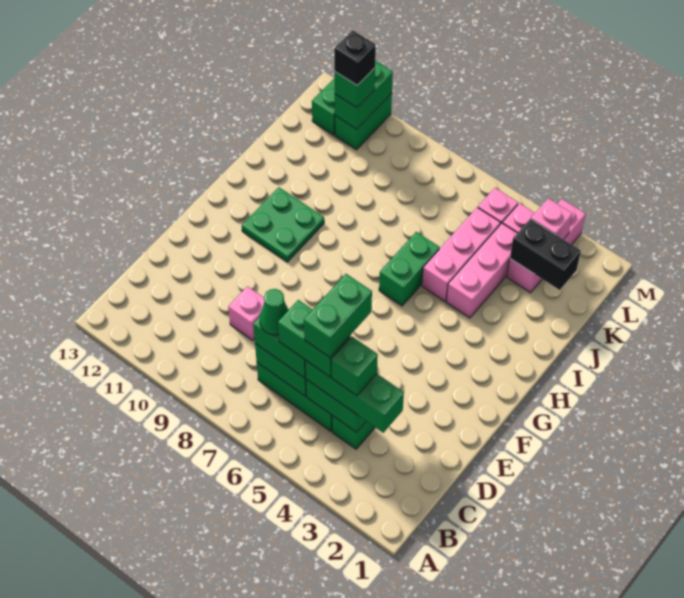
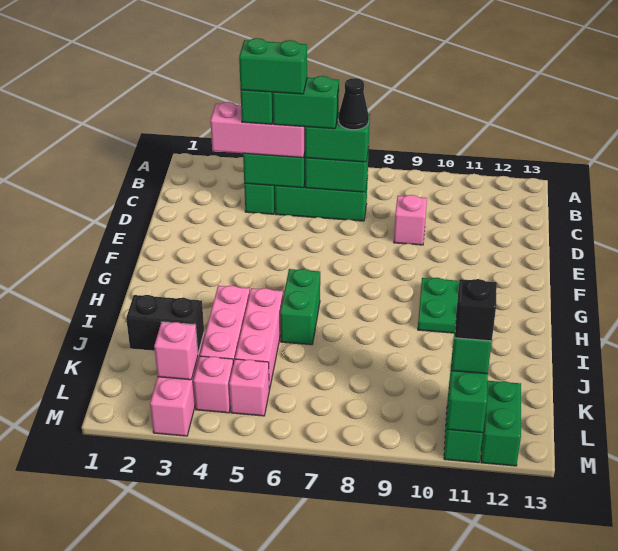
green 1x3 brick [305,360,404,433] -> pink 1x3 brick [210,102,305,158]
green 1x2 brick [304,274,372,357] -> green 1x2 brick turned to [239,38,307,94]
green 1x1 cone [259,289,289,335] -> black 1x1 cone [338,78,369,130]

